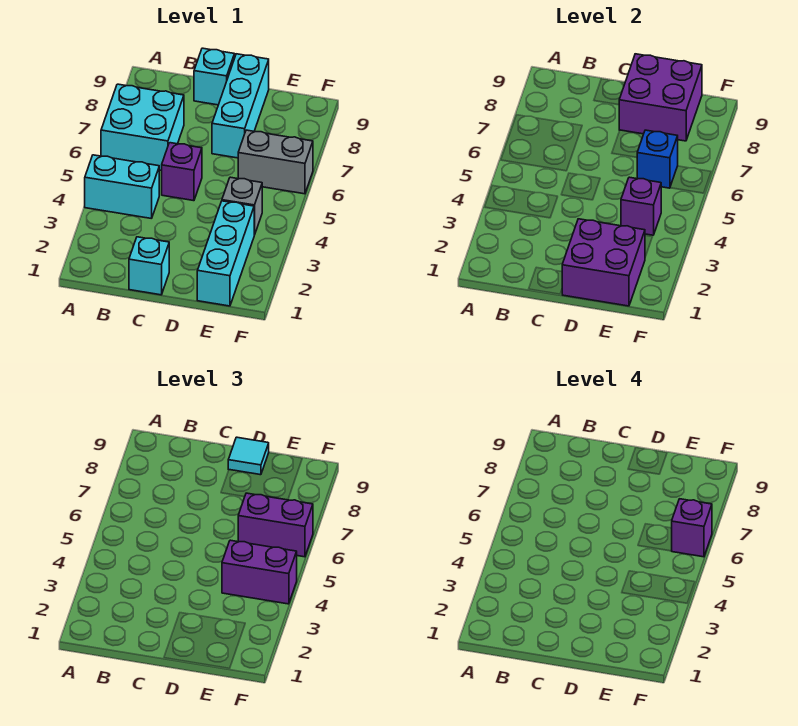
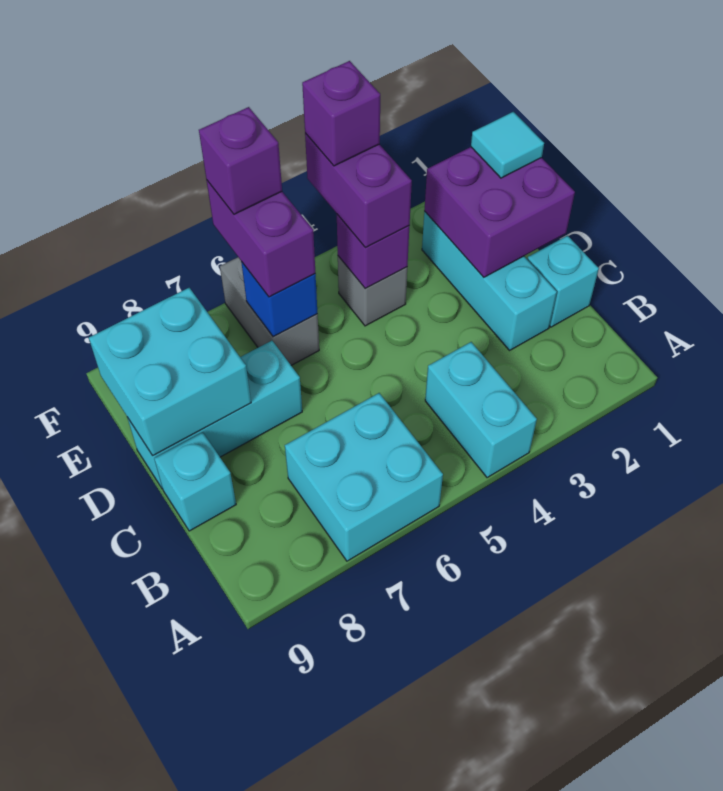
purple 1x1 brick [162,143,202,201] -> purple 1x1 brick moved to [302,61,380,166]
purple 2x2 brick [619,54,702,141] -> cyan 2x2 brick [89,288,251,456]
cyan 1x1 tile [228,437,269,475] -> cyan 1x1 tile moved to [471,112,544,178]
cyan 1x3 brick [197,201,254,306] -> cyan 1x3 brick turned to [422,211,557,350]

